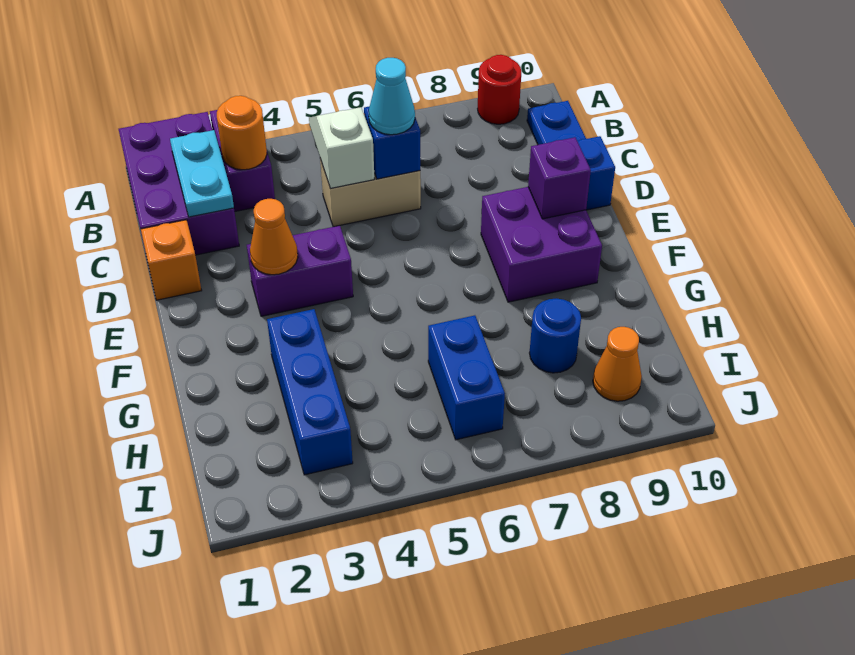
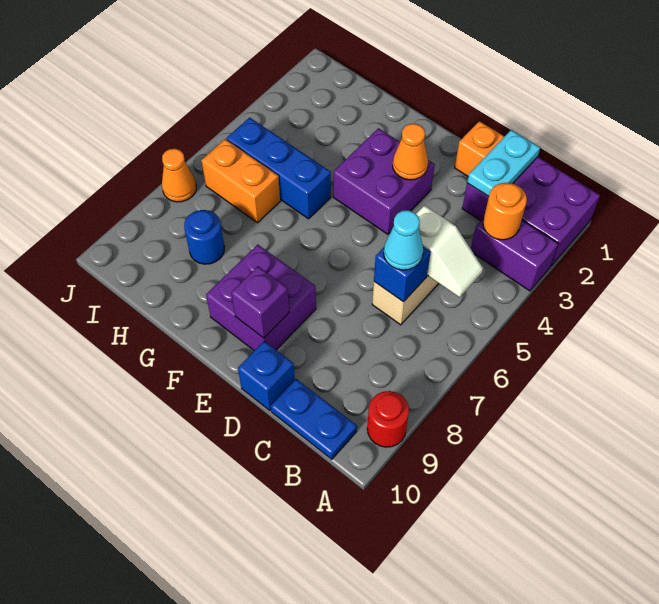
cyan 1x2 plate [170,130,234,217] -> cyan 1x2 plate turned to [467,130,540,197]
purple 1x2 brick [247,226,353,316] -> purple 2x2 brick [333,128,435,234]
blue 1x3 brick [267,309,353,475] -> blue 1x3 brick moved to [226,118,331,219]
blue 1x2 brick [428,315,505,440] -> orange 1x2 brick [201,139,280,223]
orange 1x1 cone [593,327,642,401] -> orange 1x1 cone moved to [162,149,196,202]

